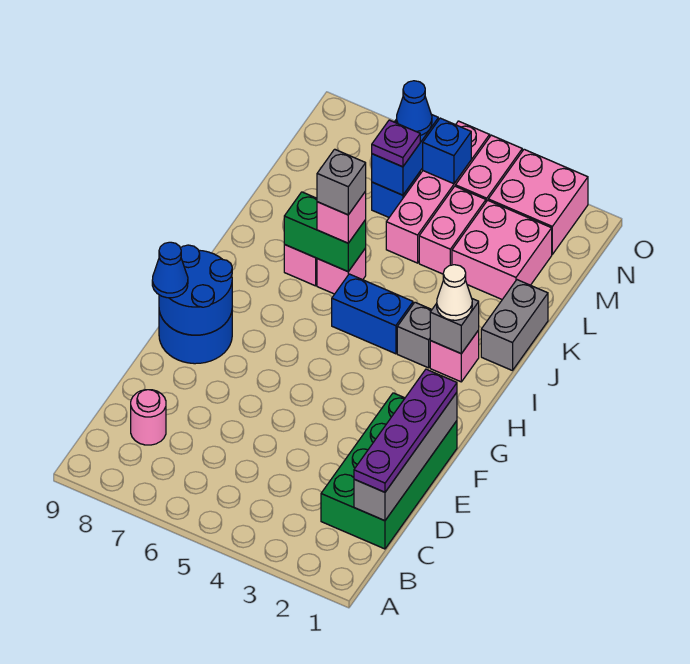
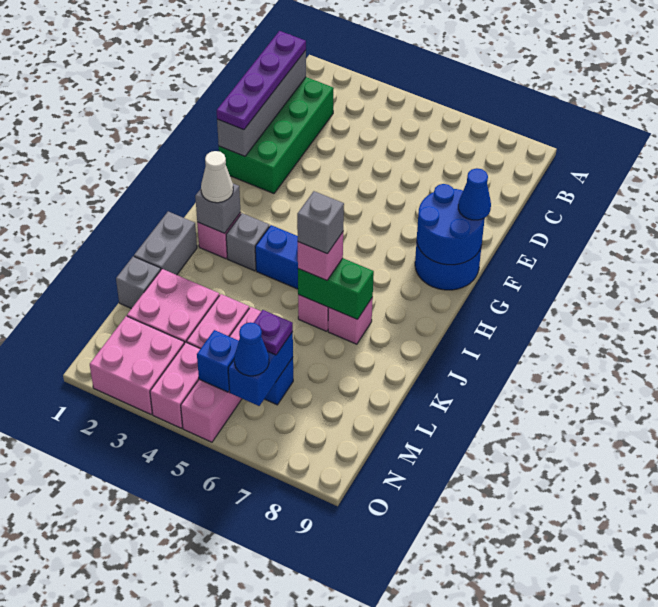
pink 1x1 round brick [131,390,166,445] -> none
none -> grey 1x1 brick [116,256,161,309]

